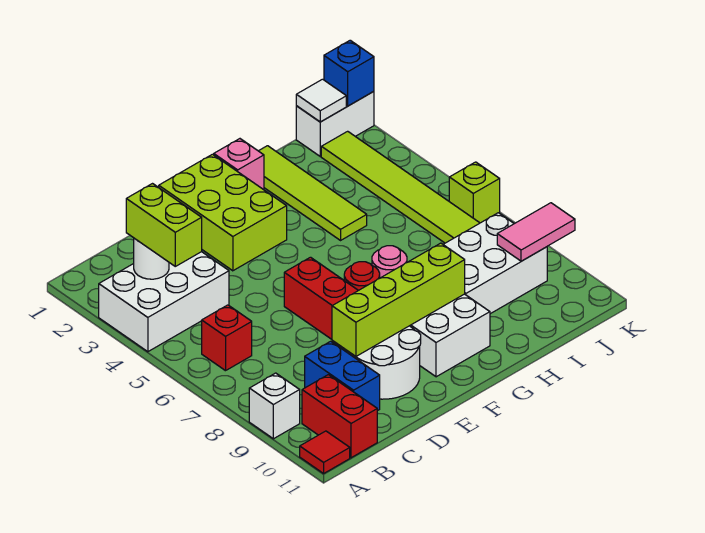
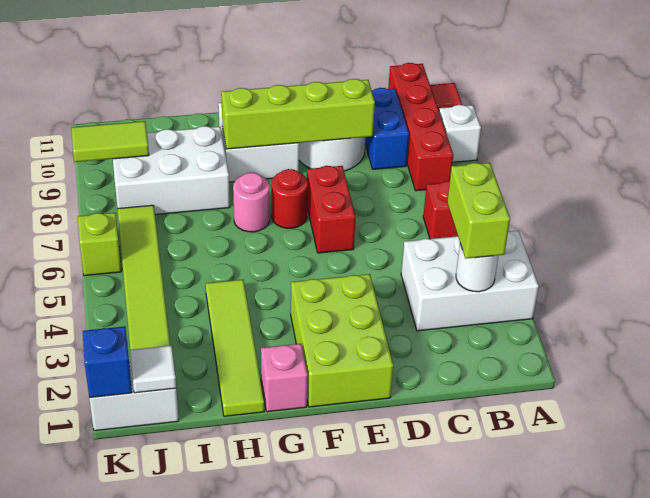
red 1x2 brick [302,375,377,458] -> red 1x4 brick [388,63,453,191]
pink 1x2 tile [497,203,575,261] -> lime 1x2 tile [71,121,149,162]

